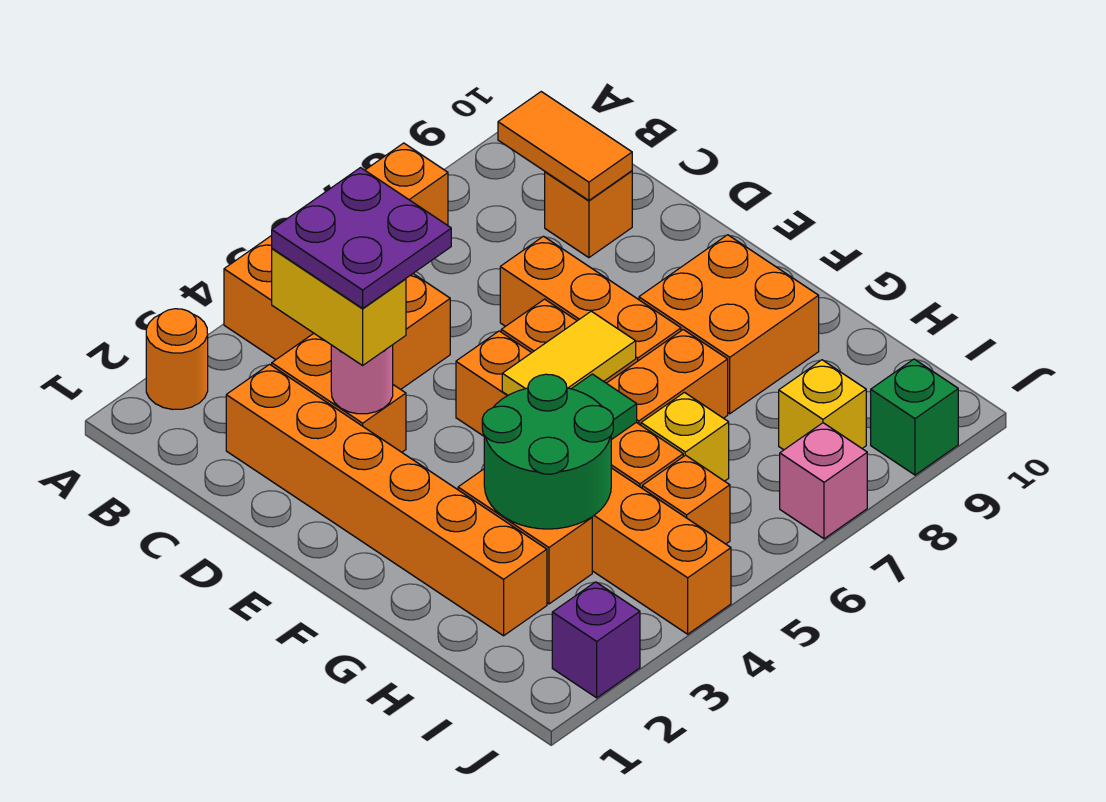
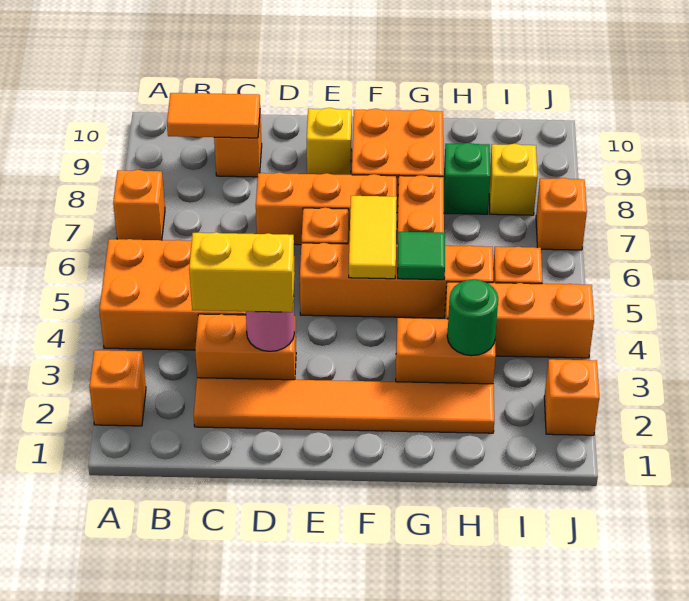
orange 1x1 round brick [146,309,208,410] -> orange 1x1 brick [89,350,146,426]
orange 1x6 brick [226,364,547,636] -> orange 1x6 tile [194,378,494,433]
purple 2x2 plate [272,168,451,308] -> none
green 2x2 round brick [482,374,613,529] -> green 1x1 round brick [447,279,498,356]
yellow 1x1 brick [641,392,729,481] -> yellow 1x1 brick moved to [307,108,352,175]
purple 1x1 brick [552,582,640,698] -> orange 1x1 brick [544,359,599,435]
pink 1x1 brick [780,423,867,539] -> orange 1x1 brick [536,178,587,250]
green 1x1 brick [871,359,958,475] -> green 1x1 brick moved to [443,143,490,214]

